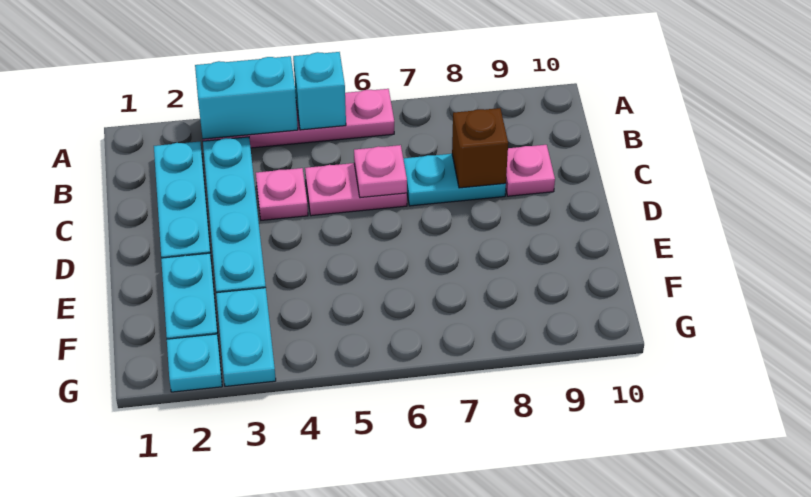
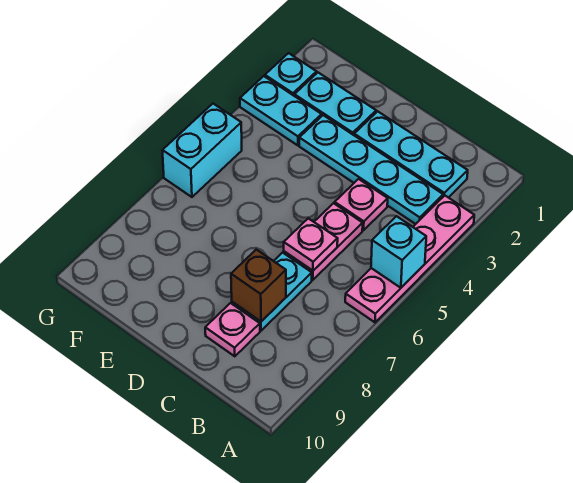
cyan 1x2 brick [195,56,298,139] -> cyan 1x2 brick moved to [162,104,242,197]

